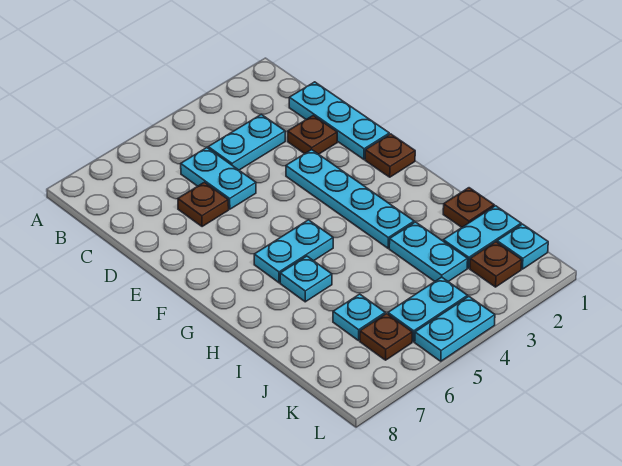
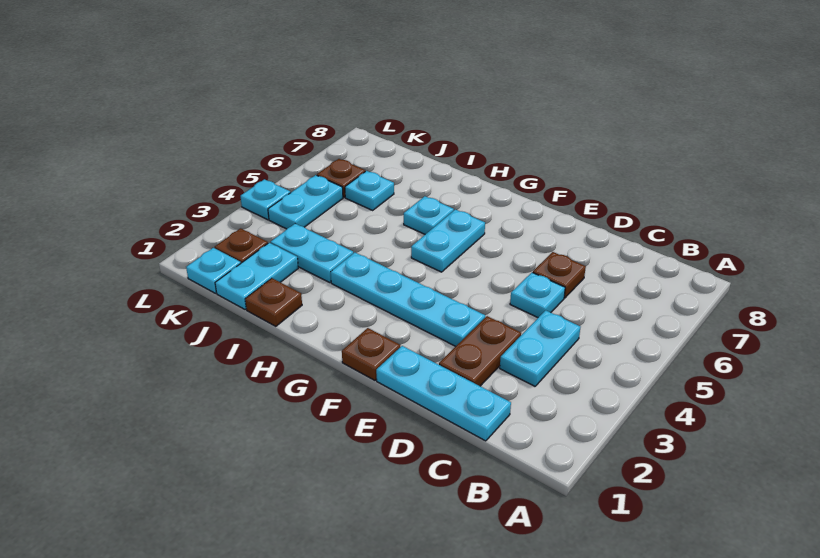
cyan 1x2 plate [181,148,256,209] -> cyan 1x1 plate [510,272,565,317]
brown 1x1 plate [288,116,337,154] -> brown 1x2 plate [439,316,521,386]
cyan 1x2 plate [415,296,495,361] -> cyan 1x1 plate [241,179,291,220]

